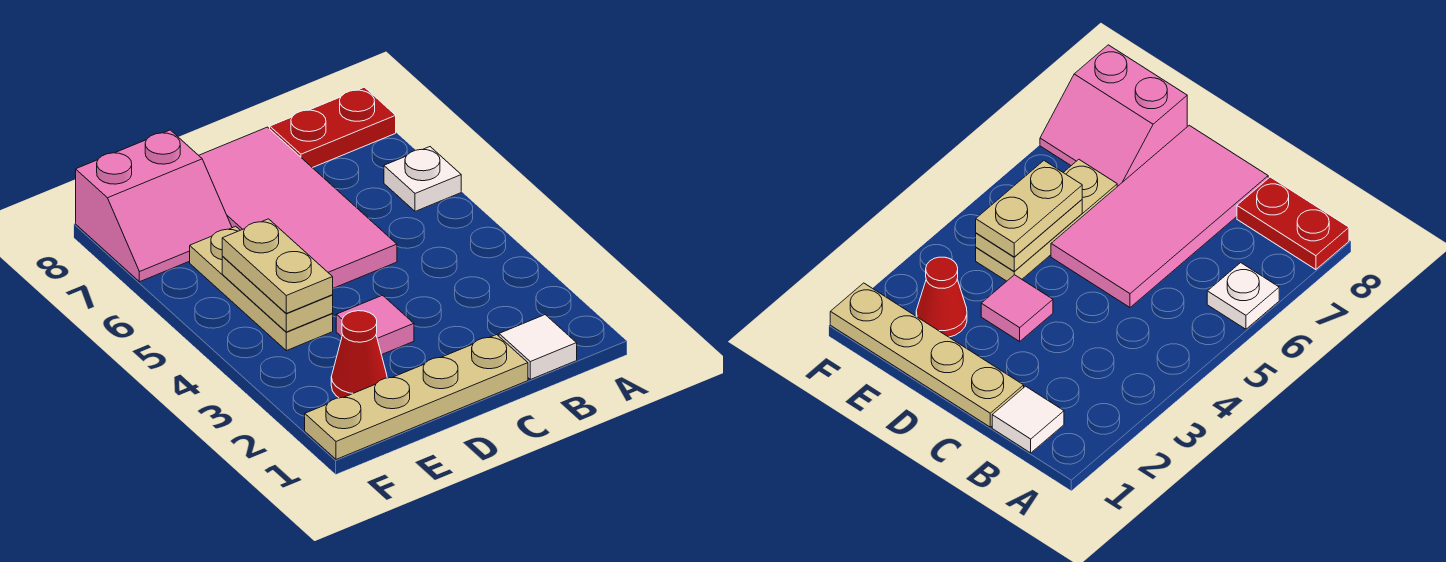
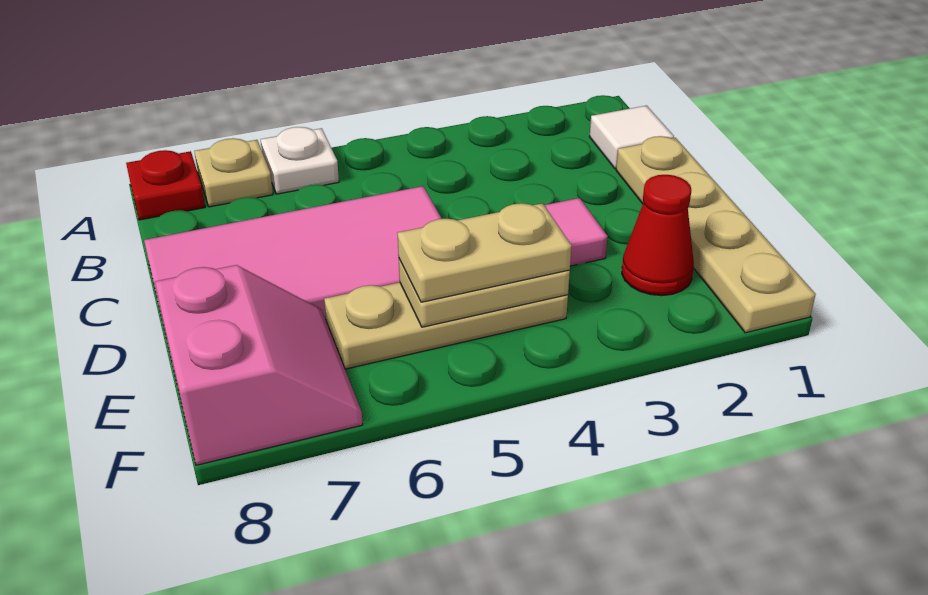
none -> tan 1x1 plate [194,138,273,207]
red 1x2 plate [270,87,396,168] -> red 1x1 plate [126,150,205,220]

